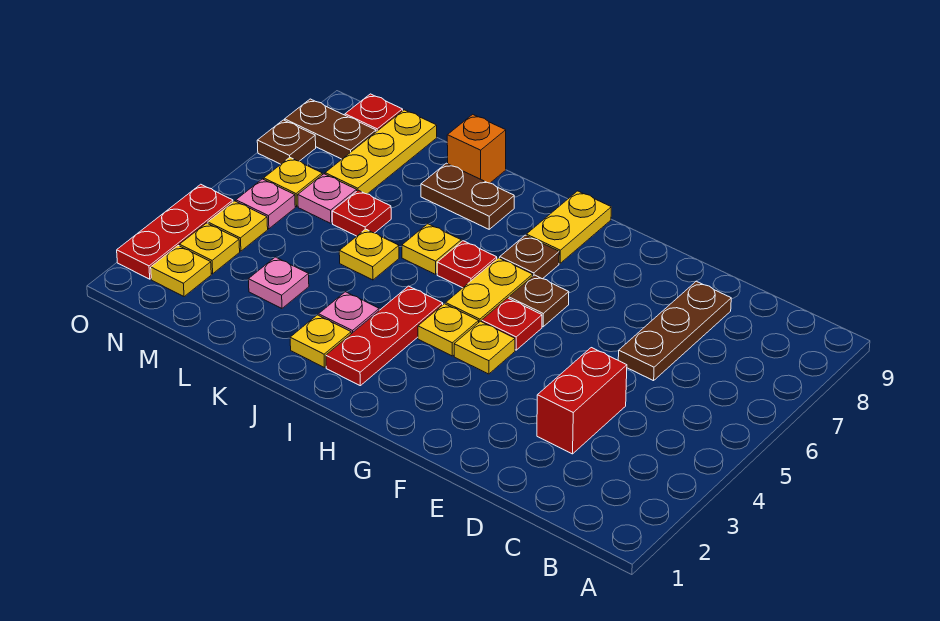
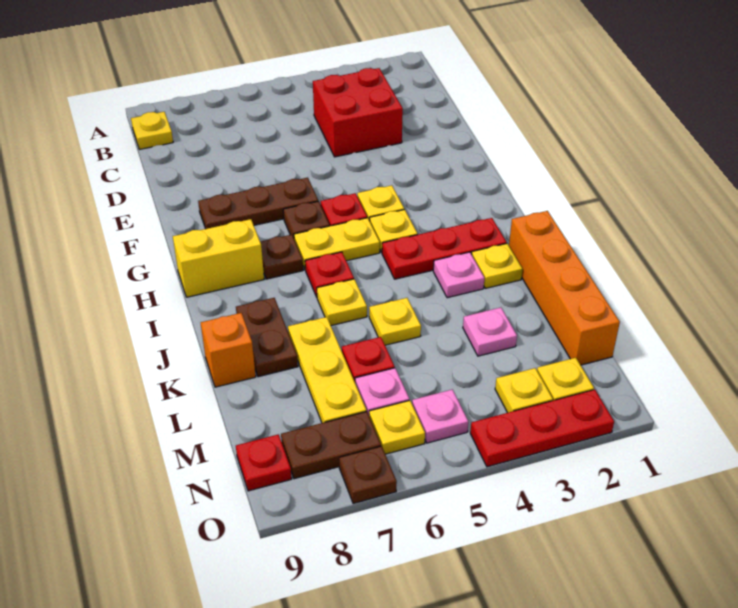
red 1x2 brick [537,348,627,454] -> red 2x2 brick [313,68,403,157]
brown 1x3 plate [618,281,731,381] -> brown 1x3 plate moved to [198,178,318,229]
yellow 1x2 plate [526,191,611,263] -> yellow 1x2 brick [173,219,264,297]
none -> orange 1x4 brick [509,211,620,365]
yellow 1x3 plate [325,110,437,194] -> yellow 1x3 plate turned to [288,317,366,423]
yellow 1x1 plate [208,201,268,251] -> yellow 1x1 plate moved to [131,112,173,149]
brown 1x2 plate [285,99,376,159] -> brown 1x2 plate turned to [281,412,381,479]

